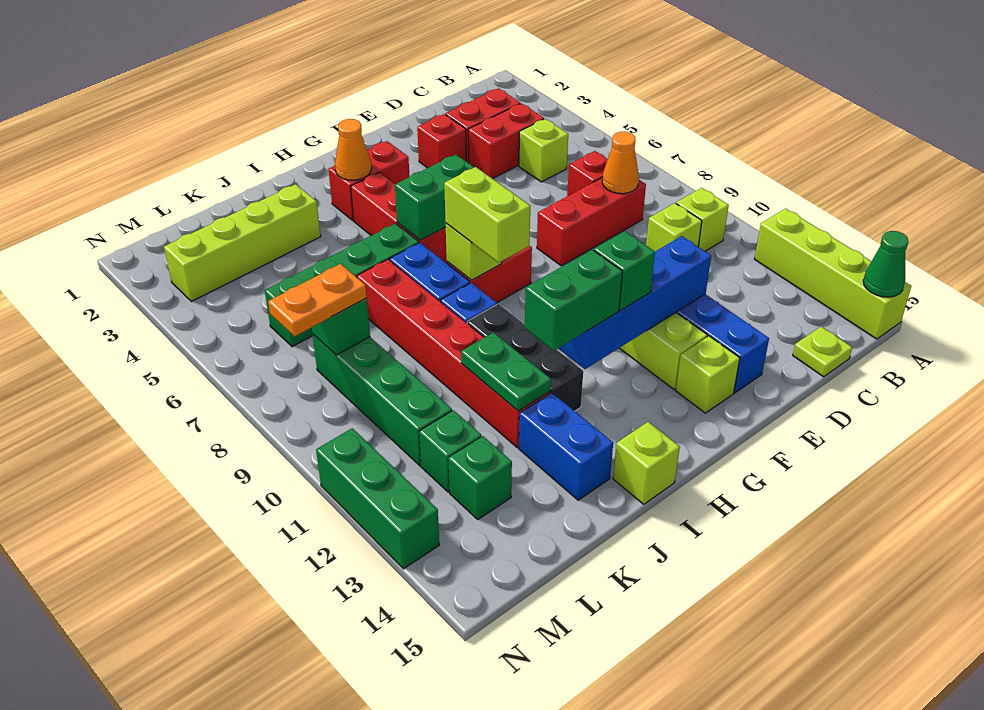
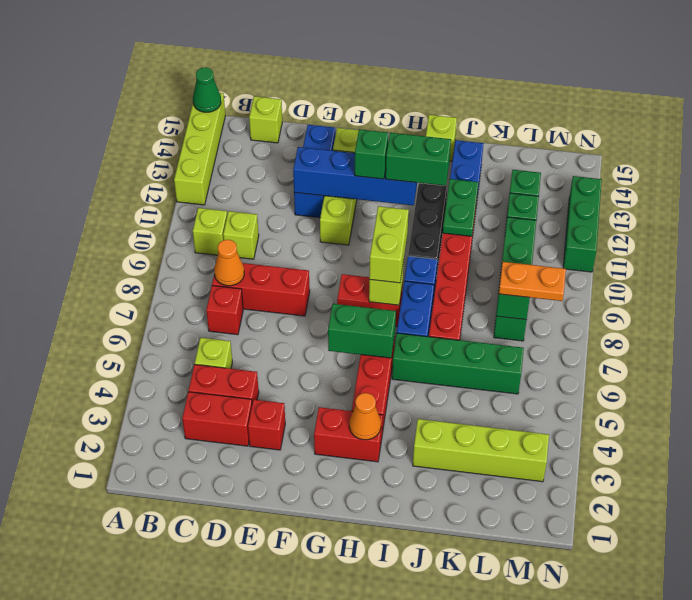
lime 1x1 plate [793,327,852,377] -> lime 1x1 brick [249,96,282,143]

